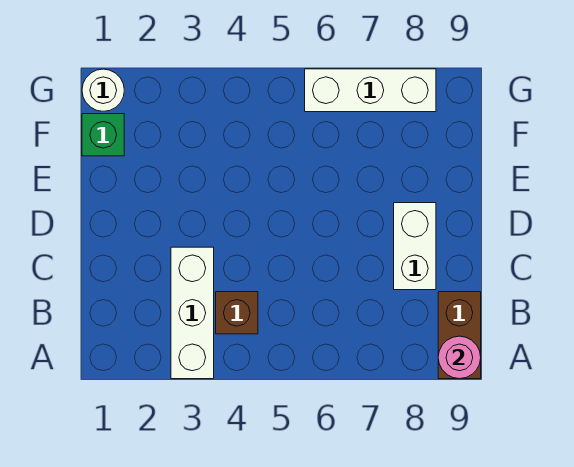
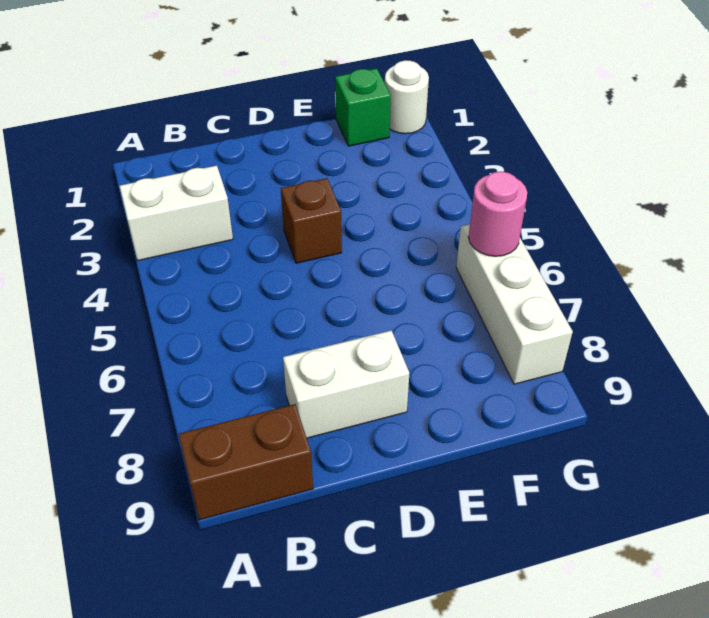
white 1x3 brick [171,247,214,379] -> white 1x2 brick [120,165,233,261]
pink 1x1 round brick [438,336,481,379] -> pink 1x1 round brick moved to [468,172,527,256]
brown 1x1 brick [216,292,258,334] -> brown 1x1 brick moved to [281,178,342,263]

